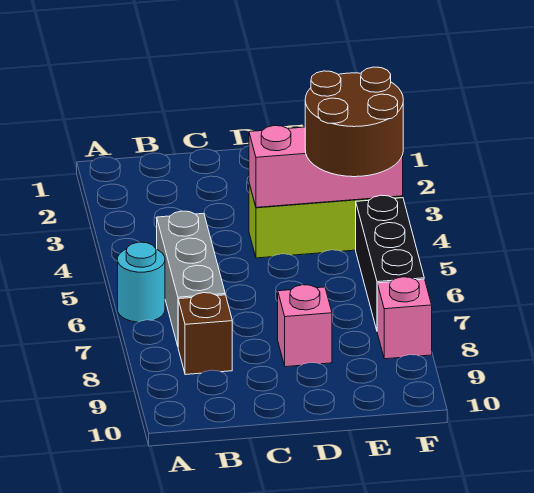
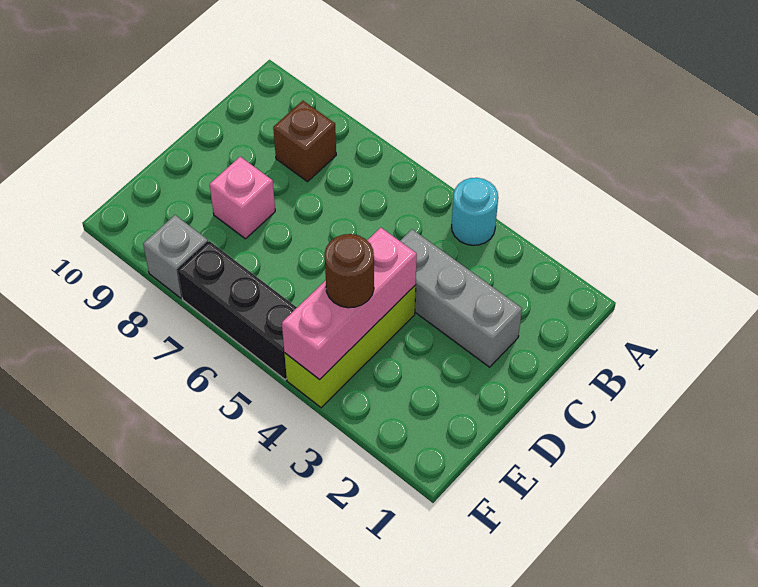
cyan 1x1 round brick [118,242,165,322] -> cyan 1x1 round brick moved to [452,178,498,245]
grey 1x3 brick [157,211,225,346] -> grey 1x3 brick moved to [400,229,522,367]
brown 2x2 round brick [305,67,403,177] -> brown 1x1 round brick [325,234,374,308]
pink 1x1 brick [377,277,432,359] -> grey 1x1 brick [143,215,208,298]

